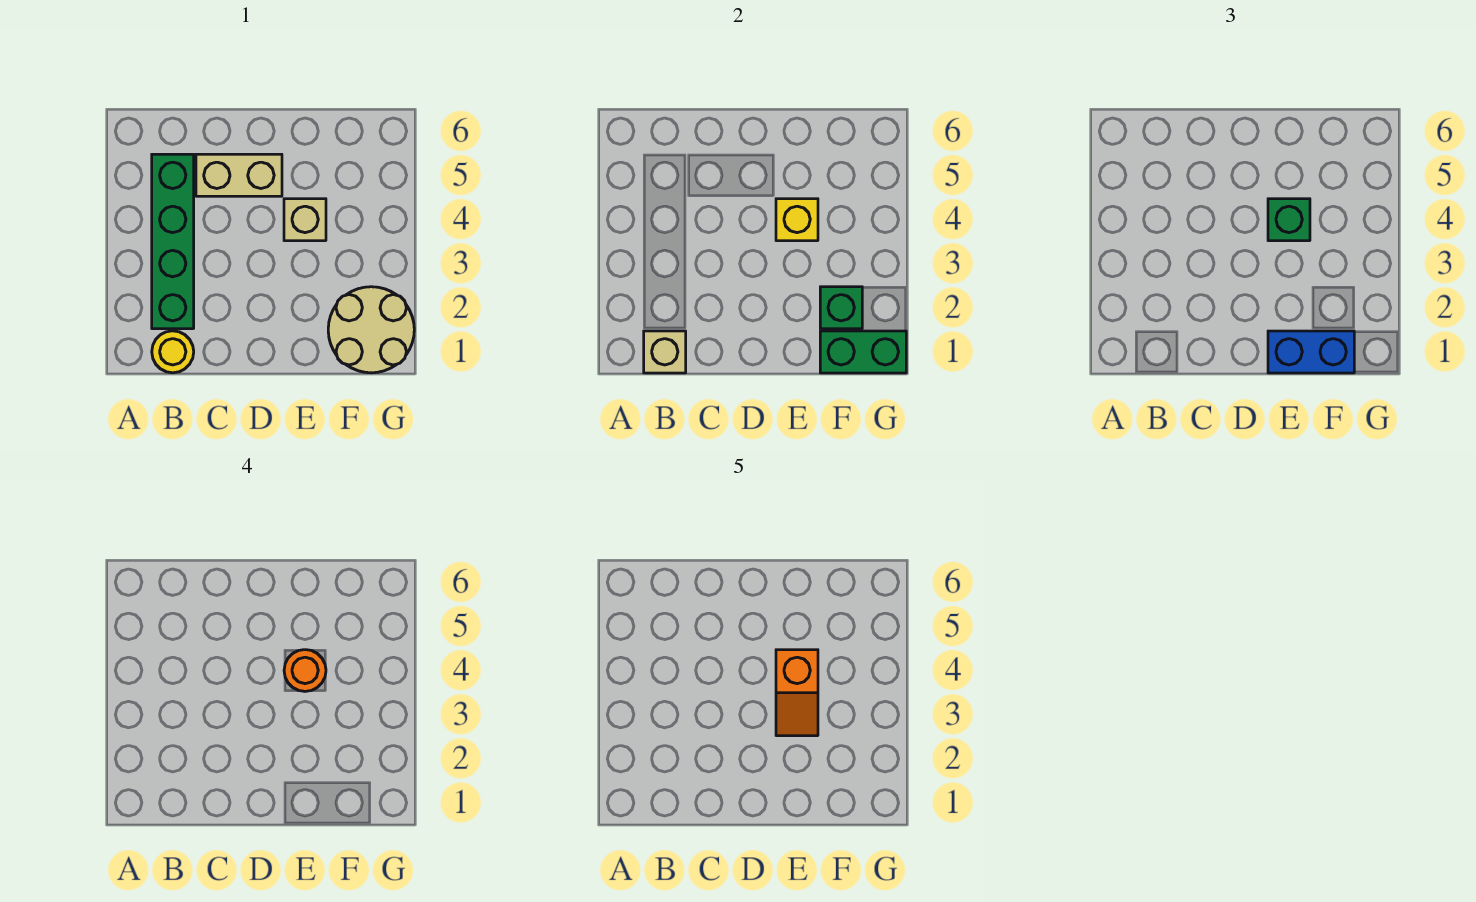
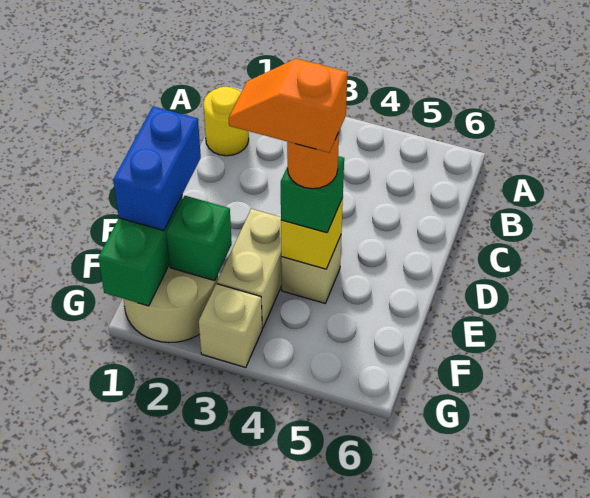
tan 1x1 brick [644,331,686,373] -> tan 1x1 brick moved to [199,284,262,368]
green 1x4 brick [152,154,194,329] -> none
tan 1x2 brick [196,154,282,196] -> tan 1x2 brick moved to [217,209,282,328]

